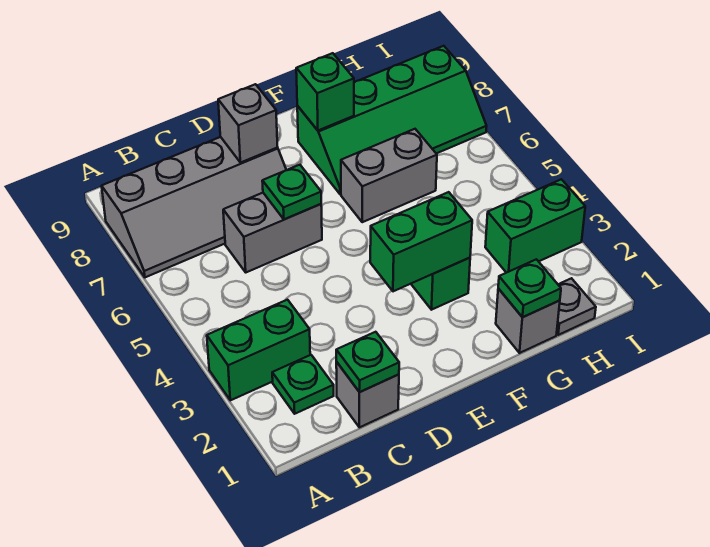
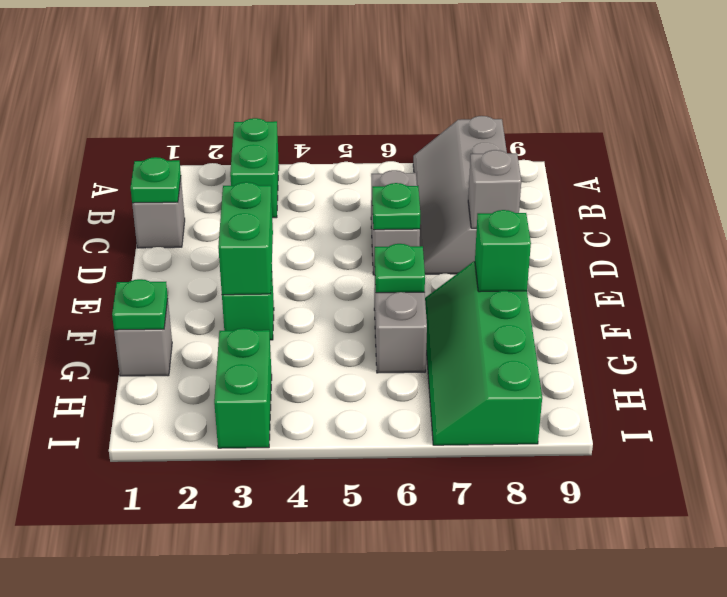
green 1x1 plate [272,355,334,414] -> green 1x1 plate moved to [375,244,425,293]
grey 1x1 plate [557,278,596,335] -> none

